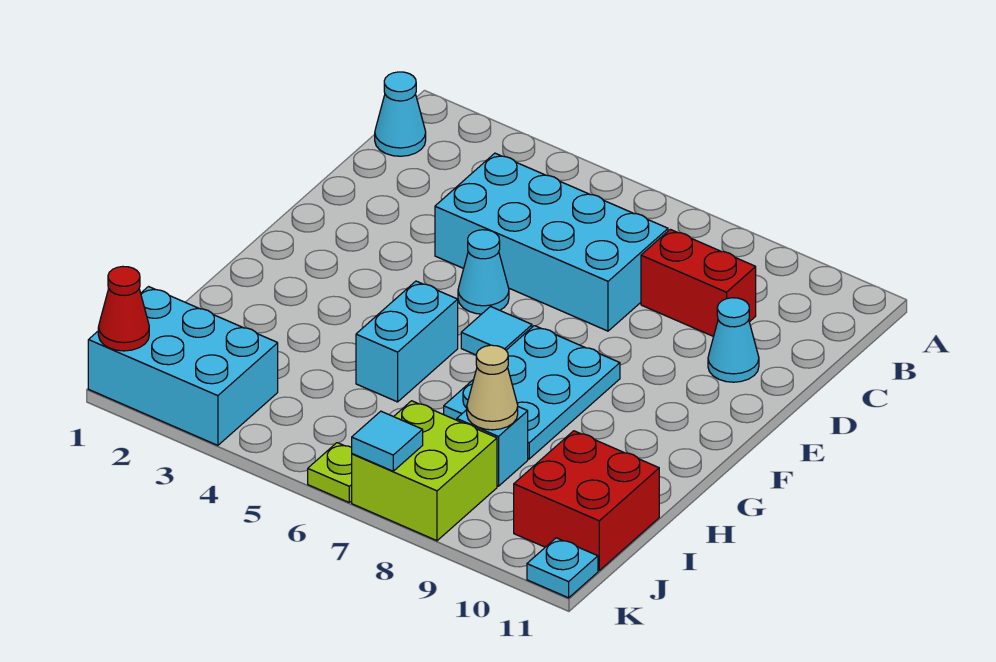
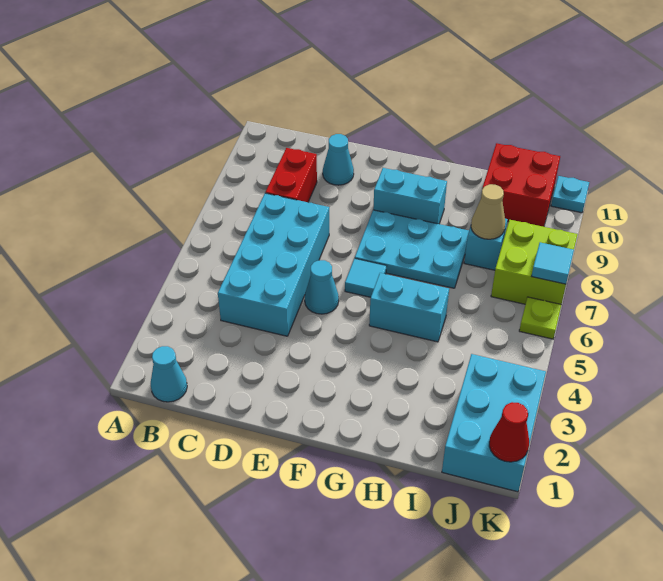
none -> cyan 1x2 brick [373,168,447,224]

